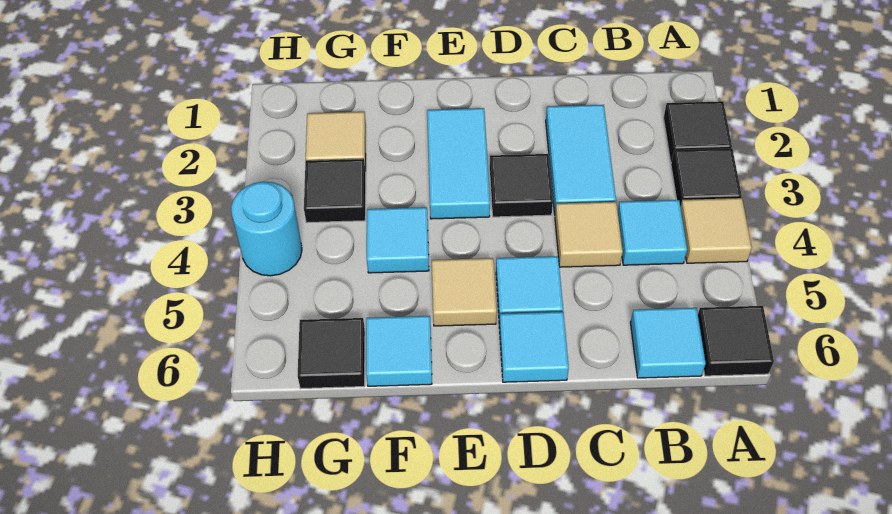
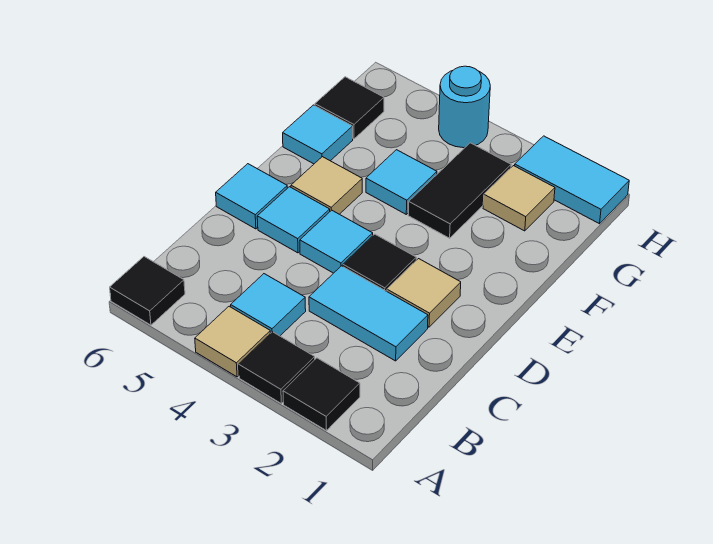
cyan 1x1 tile [631,308,706,378] -> cyan 1x1 tile moved to [300,210,373,273]
tan 1x1 tile [555,202,623,267] -> tan 1x1 tile moved to [387,259,461,327]
cyan 1x2 tile [427,108,490,219] -> cyan 1x2 tile moved to [515,136,629,224]
black 1x1 tile [304,159,366,223] -> black 1x2 tile [408,143,511,238]

